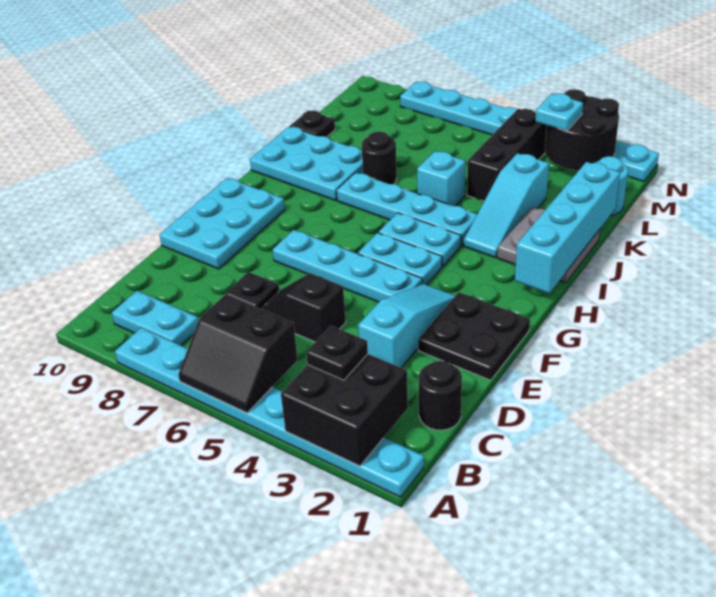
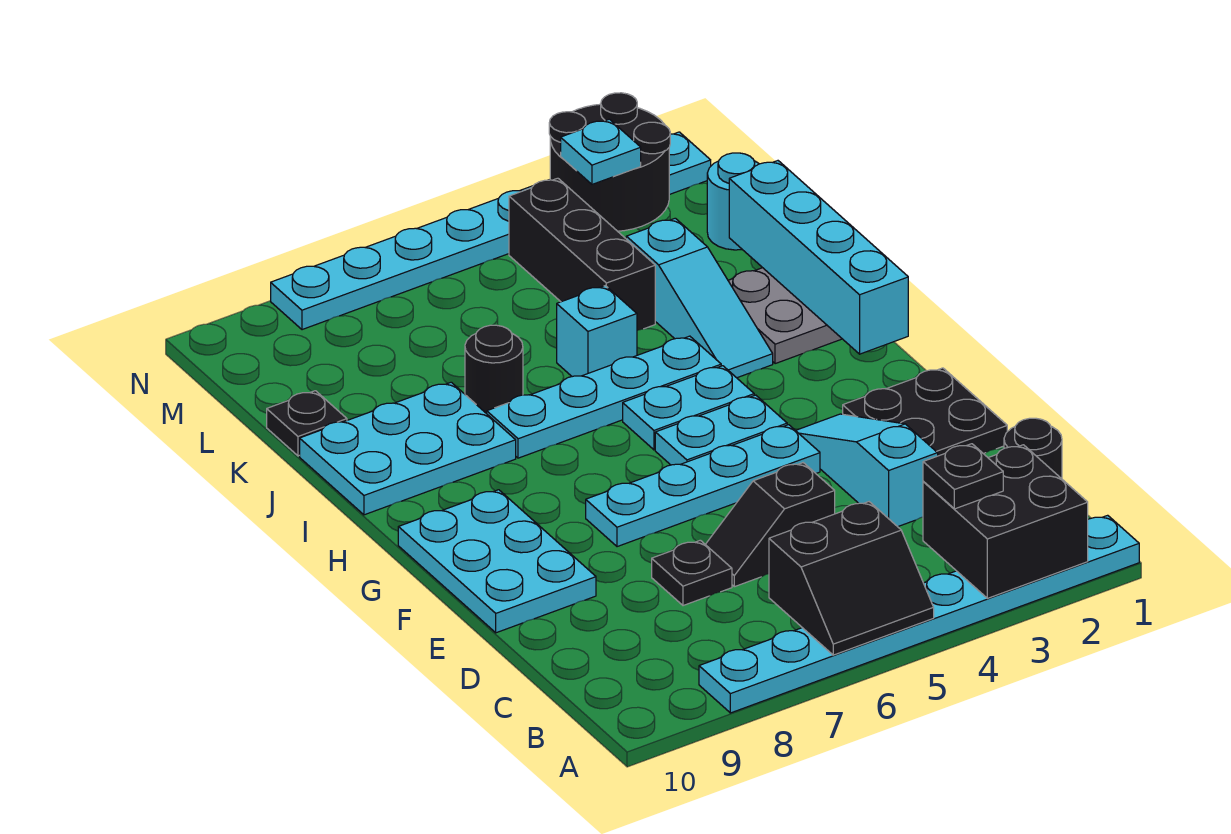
cyan 1x2 plate [112,291,198,346] -> none

